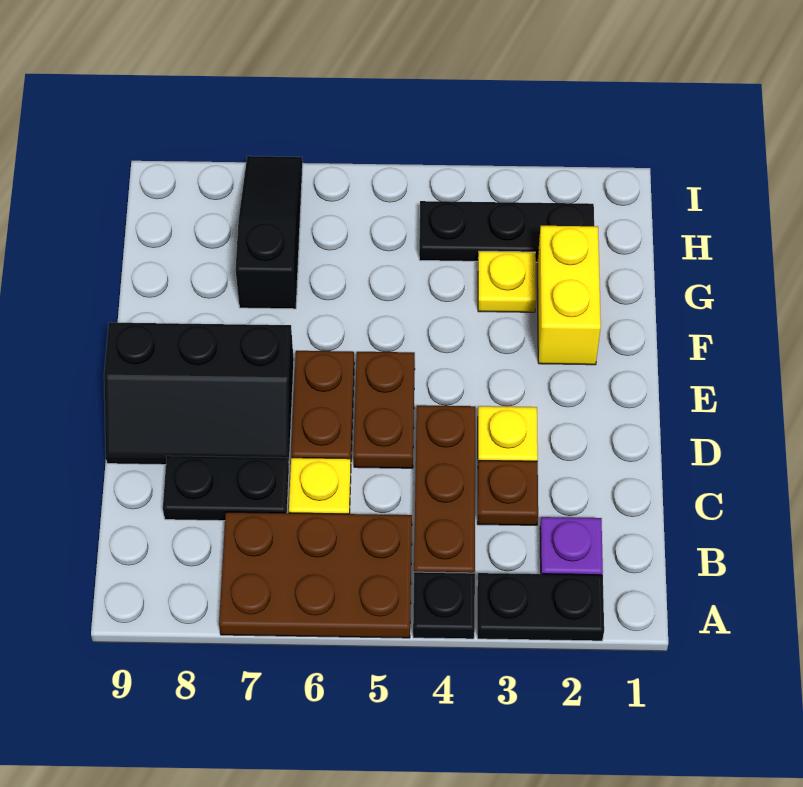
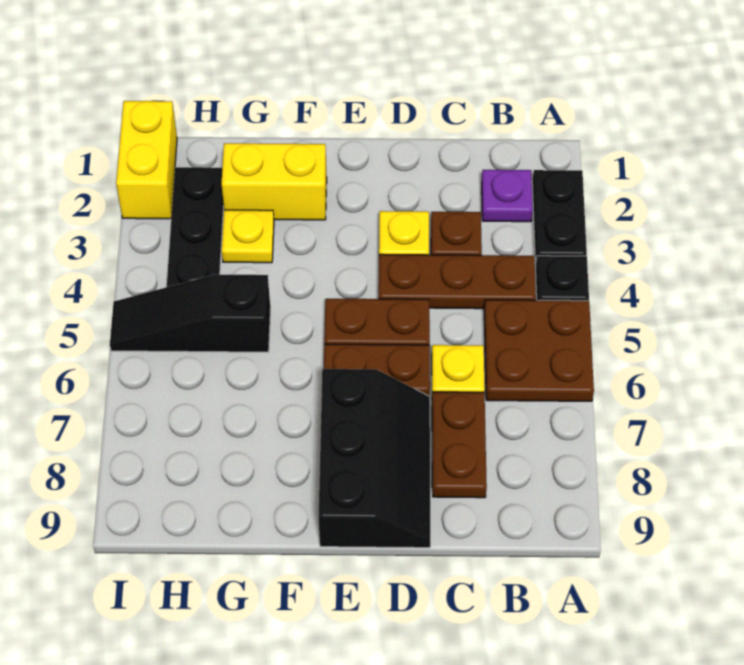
brown 2x3 plate [219,512,412,638] -> brown 2x2 plate [484,300,594,401]
black 1x2 plate [163,456,289,521] -> brown 1x2 plate [432,392,487,498]
black 1x3 slope [236,156,303,309] -> black 1x3 slope moved to [110,274,270,352]
none -> yellow 1x2 brick [116,101,177,219]

